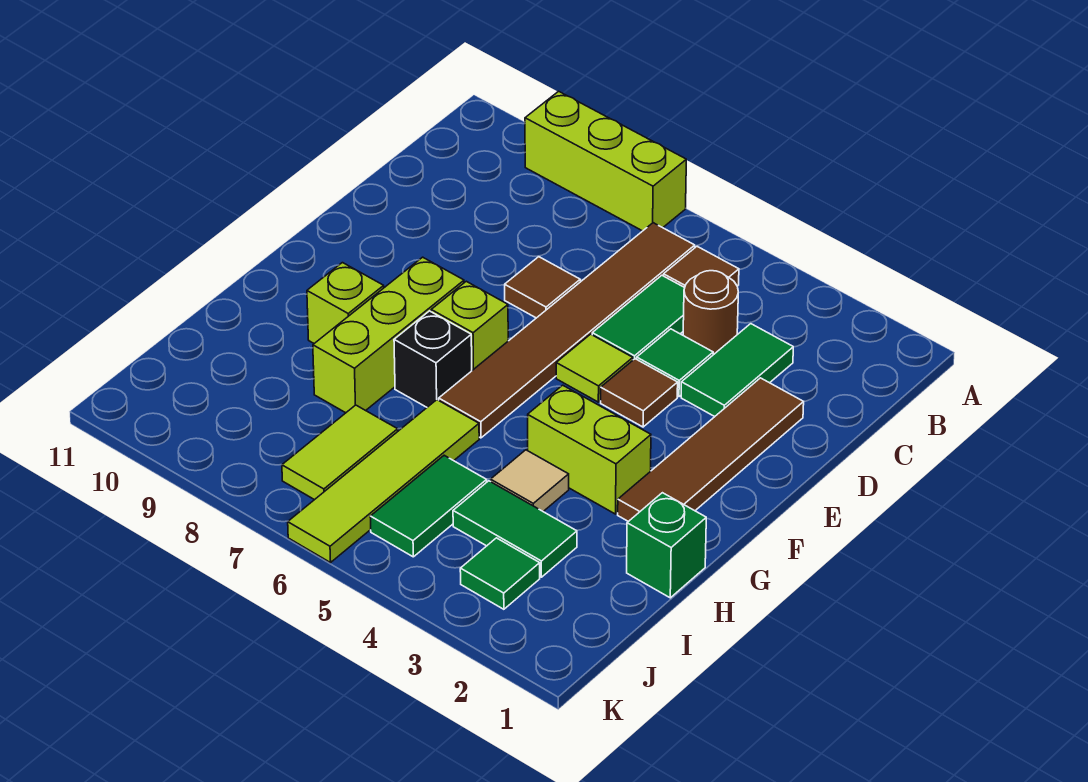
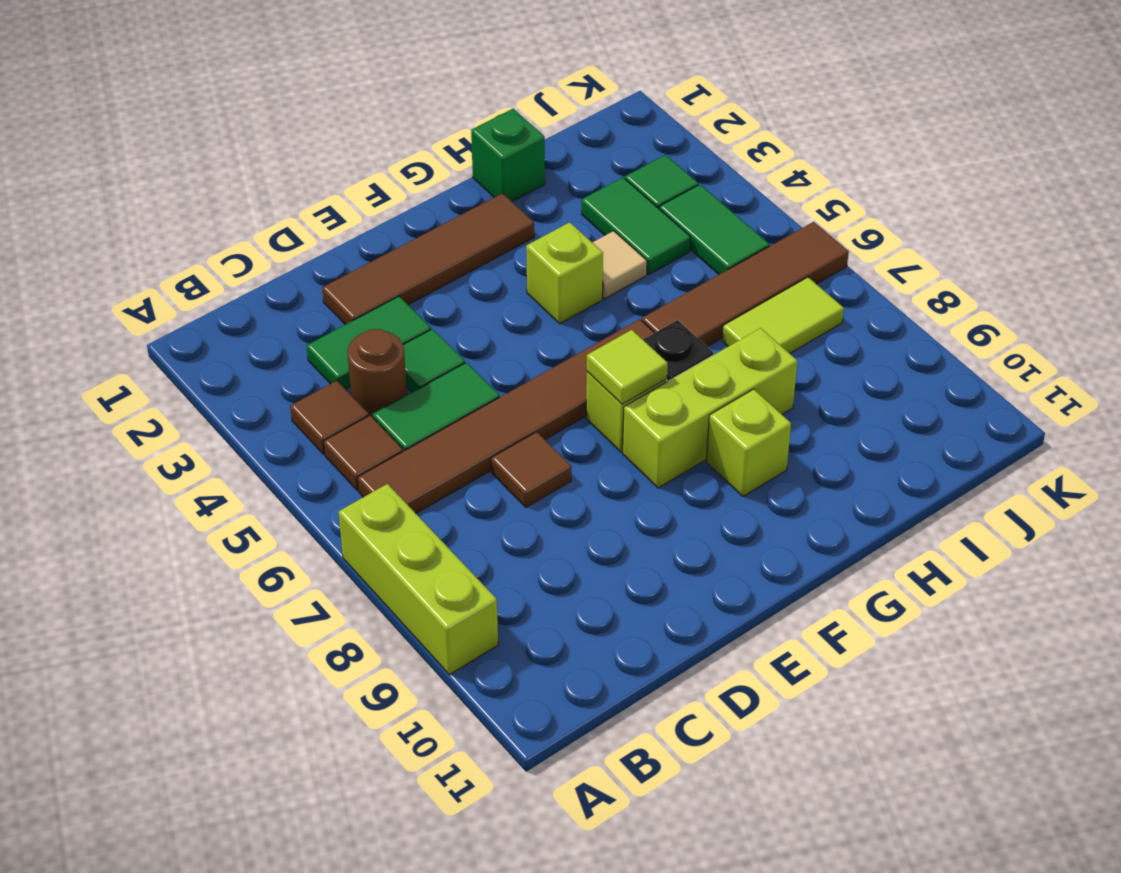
brown 1x1 tile [601,359,678,427] -> brown 1x1 tile moved to [290,381,369,454]
lime 1x1 tile [556,334,633,402] -> lime 1x1 tile moved to [587,330,668,404]
lime 1x2 brick [528,385,651,514] -> lime 1x1 brick [526,222,603,324]
lime 1x4 tile [288,400,479,563] -> brown 1x4 tile [642,222,849,347]
green 1x2 tile [370,455,487,557] -> green 1x2 tile turned to [659,185,769,274]

